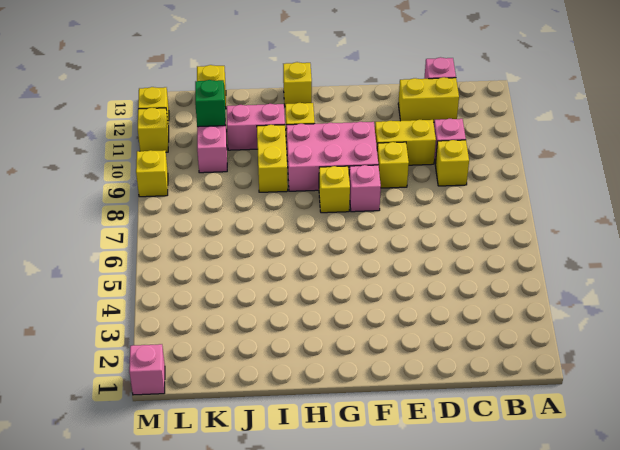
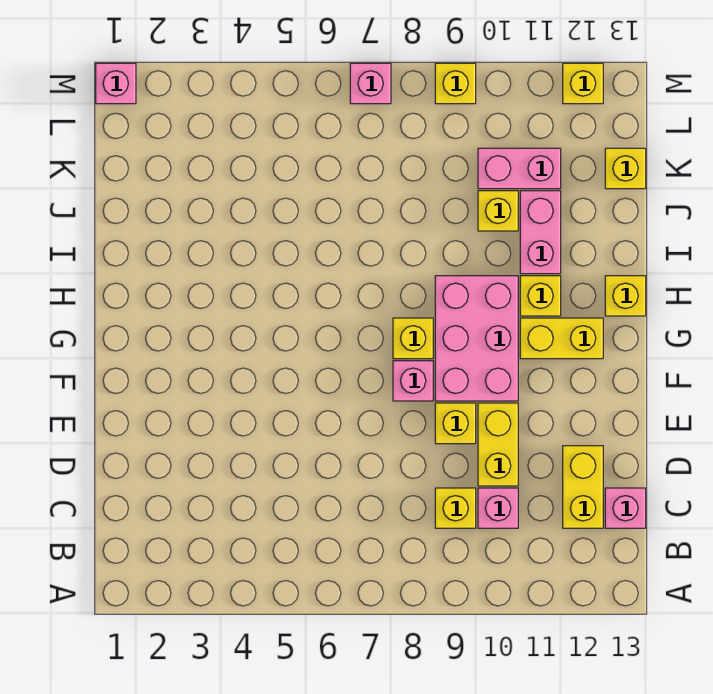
yellow 1x2 brick [257,125,288,192] -> yellow 1x2 brick moved to [520,318,603,359]
green 1x1 brick [195,80,225,127] -> none
none -> pink 1x1 brick [350,63,391,104]
yellow 1x1 brick [138,108,169,152] -> yellow 1x1 brick moved to [478,191,518,231]

